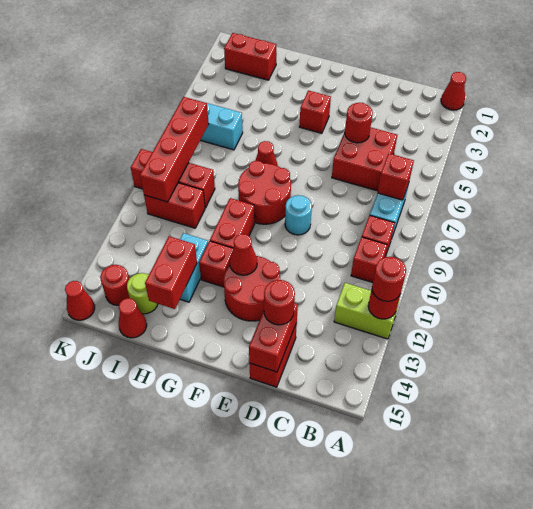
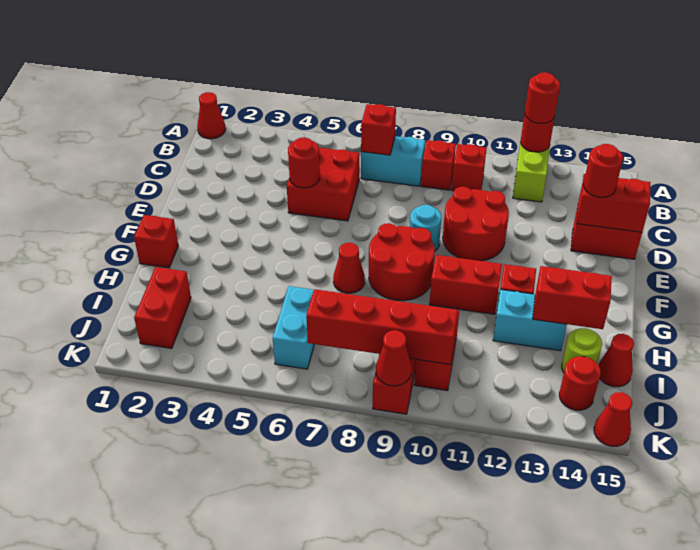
red 2x2 round brick [224,256,280,321] -> red 2x2 round brick moved to [443,187,509,261]
red 1x1 brick [299,90,331,133] -> red 1x1 brick moved to [134,215,178,268]
red 1x1 cone [230,234,257,275] -> red 1x1 cone moved to [376,330,411,386]

